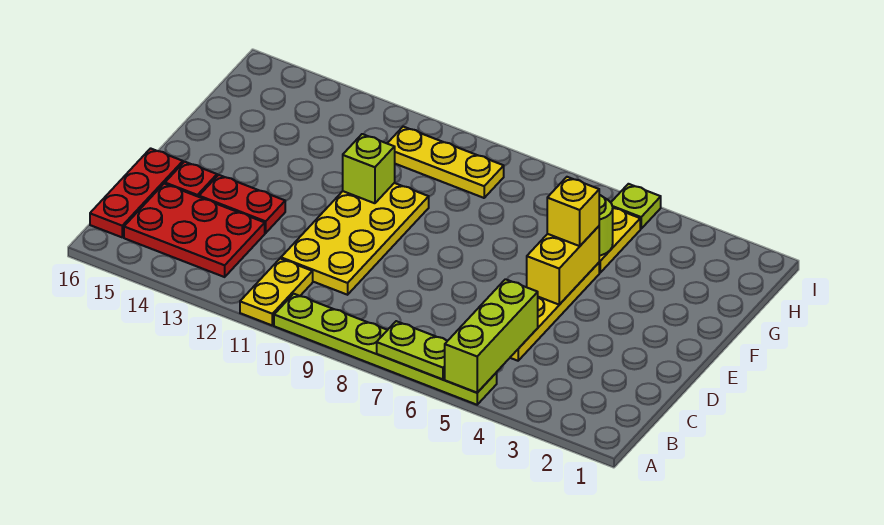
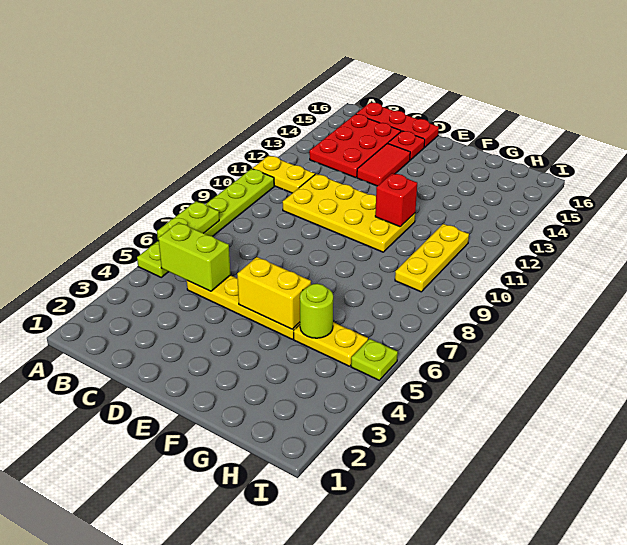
lime 1x3 brick [445,279,538,393] -> lime 1x2 brick [158,222,230,291]
red 1x2 plate [199,175,285,233] -> red 1x2 tile [357,143,410,186]
yellow 1x1 brick [547,177,599,246] -> none
lime 1x1 brick [343,134,395,203] -> red 1x1 brick [375,173,417,227]

